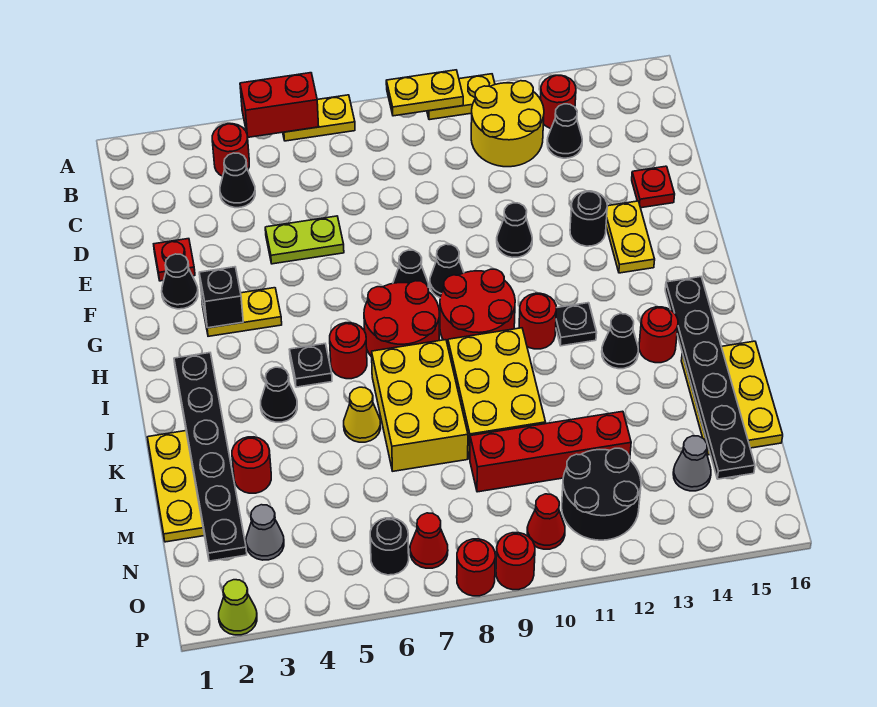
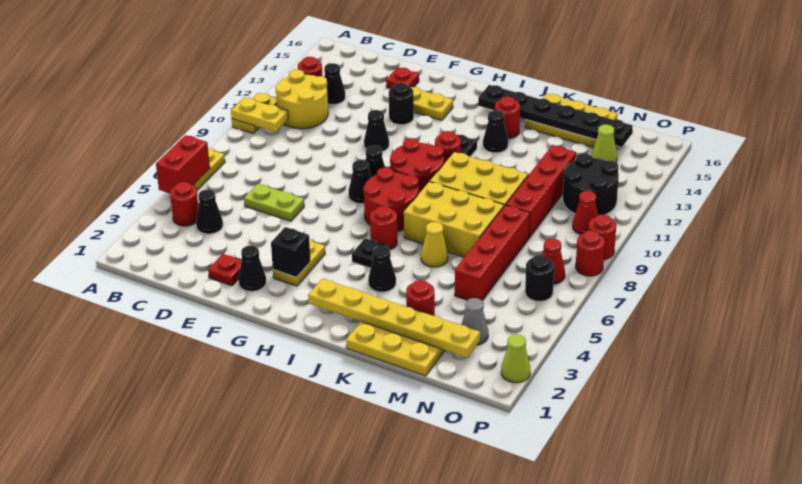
yellow 1x2 plate [386,70,463,116] -> yellow 1x2 plate turned to [231,98,288,132]
lime 1x2 plate [265,216,344,264] -> lime 1x2 plate turned to [244,184,304,221]
black 1x6 plate [174,353,247,561] -> yellow 1x6 plate [308,279,480,358]
none -> red 1x4 brick [455,205,530,301]
grey 1x1 cone [673,436,711,491] -> lime 1x1 cone [592,124,617,162]

